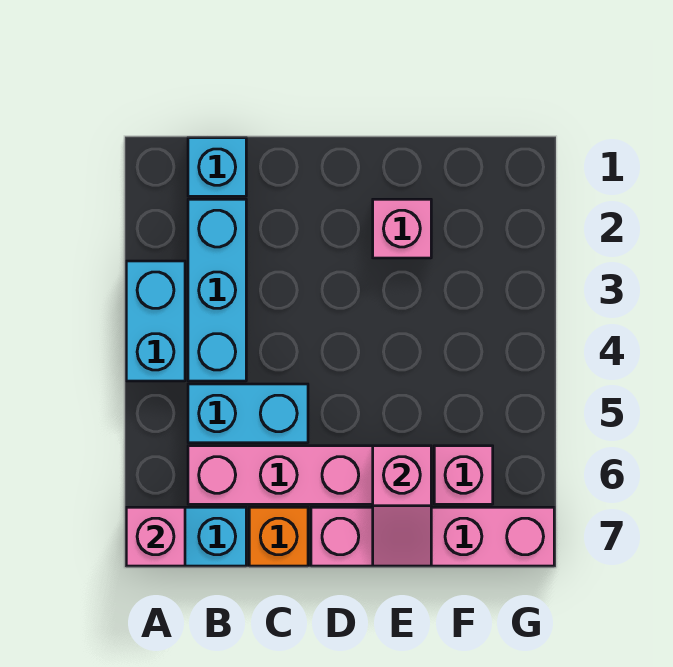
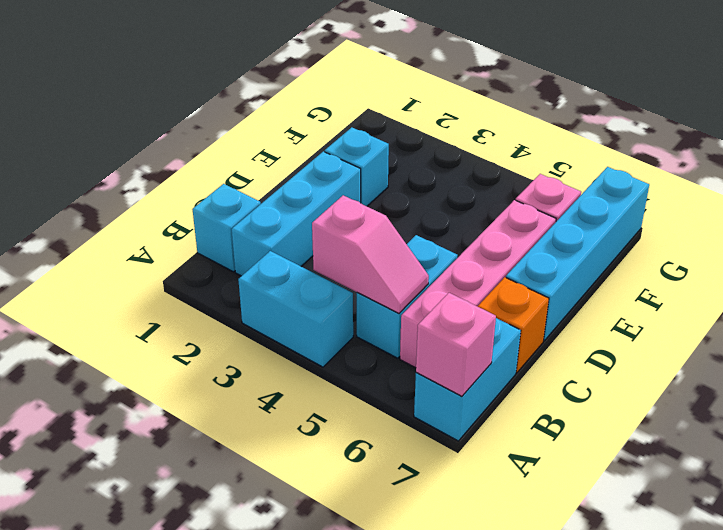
cyan 1x3 brick [188,199,246,381] -> cyan 1x3 brick turned to [232,151,361,276]
pink 1x4 brick [311,507,554,566] -> cyan 1x4 brick [506,167,649,341]
pink 1x1 brick [373,199,431,258] -> cyan 1x1 brick [325,127,389,206]
pink 1x2 slope [373,446,431,566] -> pink 1x2 slope moved to [312,195,429,313]

